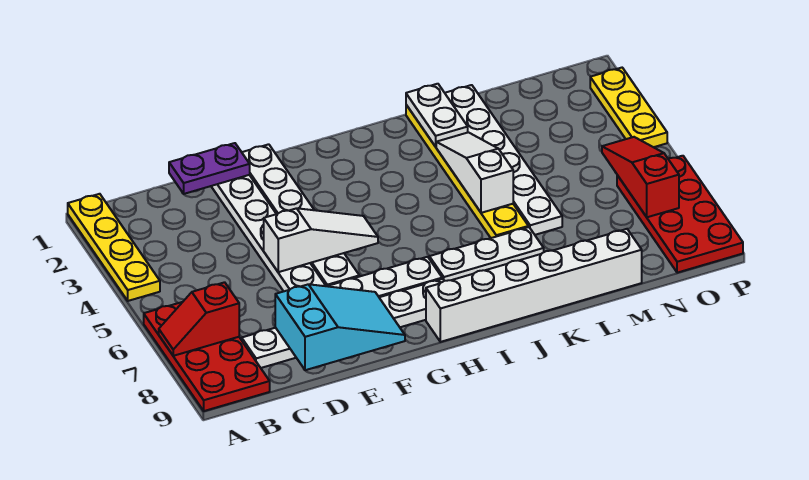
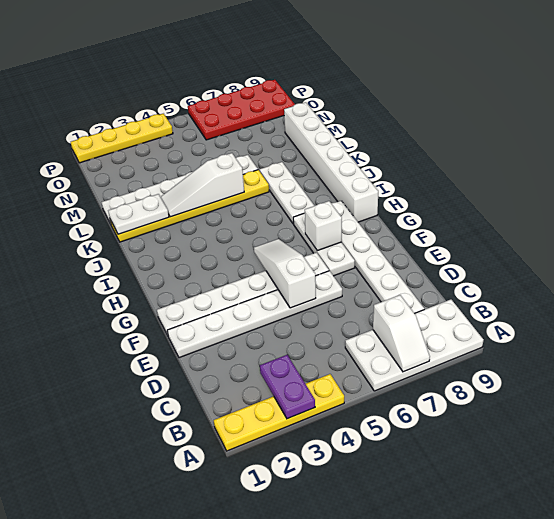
red 2x4 plate [144,302,270,411] -> white 2x4 plate [345,300,483,391]
red 1x2 slope [159,282,239,356] -> white 1x2 slope [373,295,430,372]
purple 1x2 plate [169,143,250,194] -> purple 1x2 plate moved to [260,355,315,419]
cyan 2x3 slope [275,284,405,370] -> none
none -> white 1x1 brick [305,201,342,251]
red 1x3 slope [602,137,679,217] -> none
yellow 1x3 plate [590,68,667,147] -> yellow 1x4 plate [71,114,173,163]

